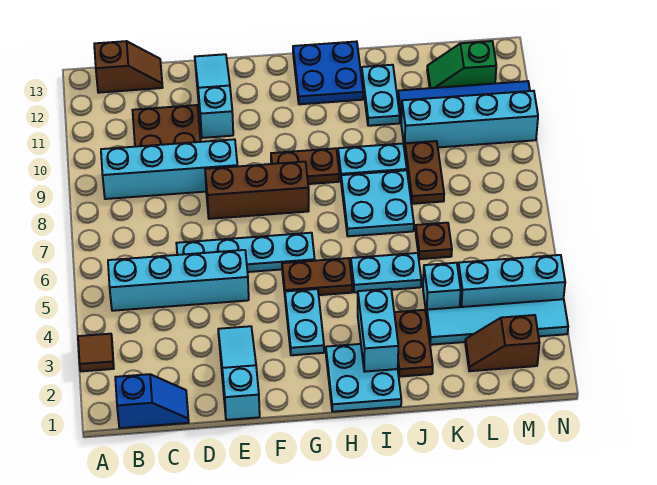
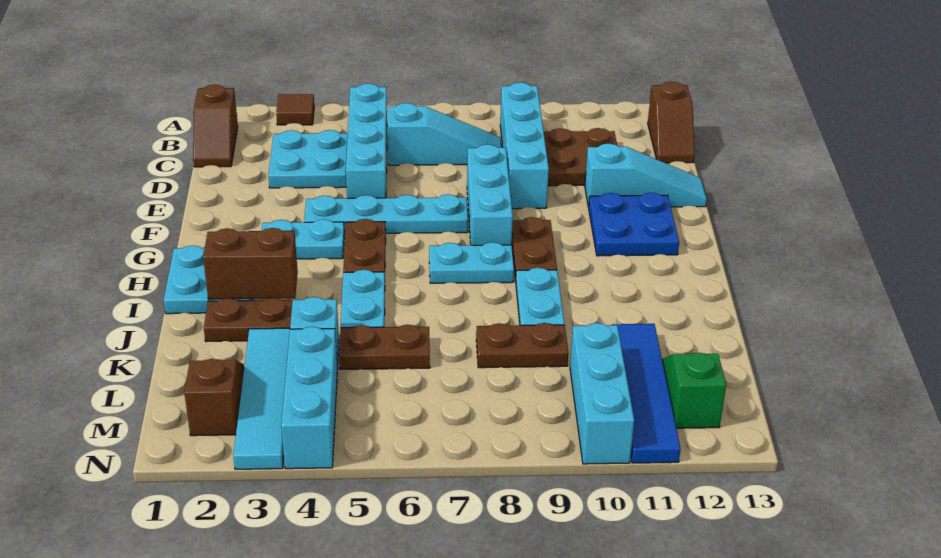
blue 1x2 slope [115,374,189,428] -> brown 1x2 slope [193,84,238,167]
cyan 1x4 plate [176,233,315,272] -> cyan 1x4 plate turned to [304,194,468,234]
cyan 1x3 slope [218,326,260,420] -> cyan 1x3 slope moved to [388,103,502,165]
brown 1x3 brick [205,162,309,219] -> cyan 1x3 brick [467,144,513,245]
blue 2x2 plate [293,41,363,104] -> blue 2x2 plate moved to [589,193,679,256]
cyan 1x2 brick [358,289,398,372] -> brown 1x2 brick [203,228,298,299]
cyan 2x2 plate [341,170,414,236] -> cyan 2x2 plate moved to [268,130,348,188]
cyan 1x2 plate [362,65,400,126] -> cyan 1x2 plate moved to [429,242,514,283]
brown 1x1 plate [416,223,452,259] -> brown 1x2 plate [339,325,430,369]
cyan 1x4 brick [401,91,538,149] -> cyan 1x3 brick [570,323,634,464]

